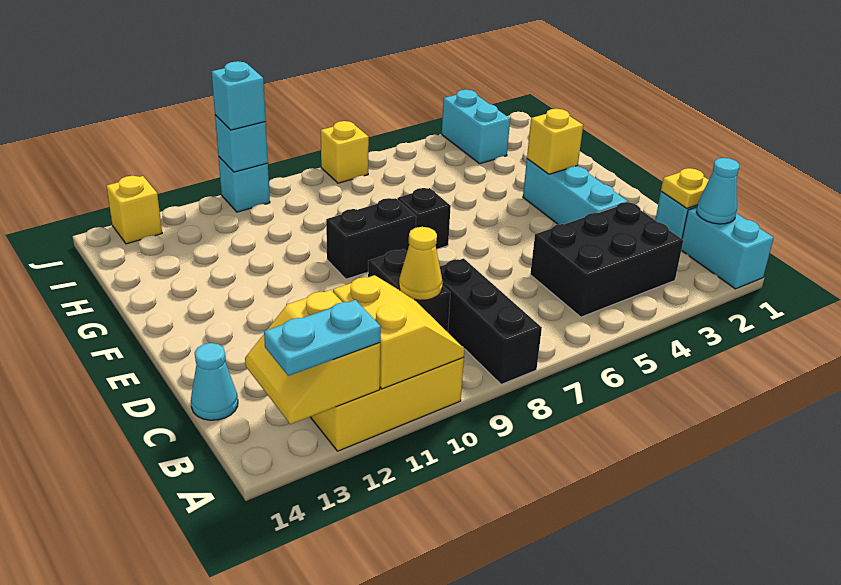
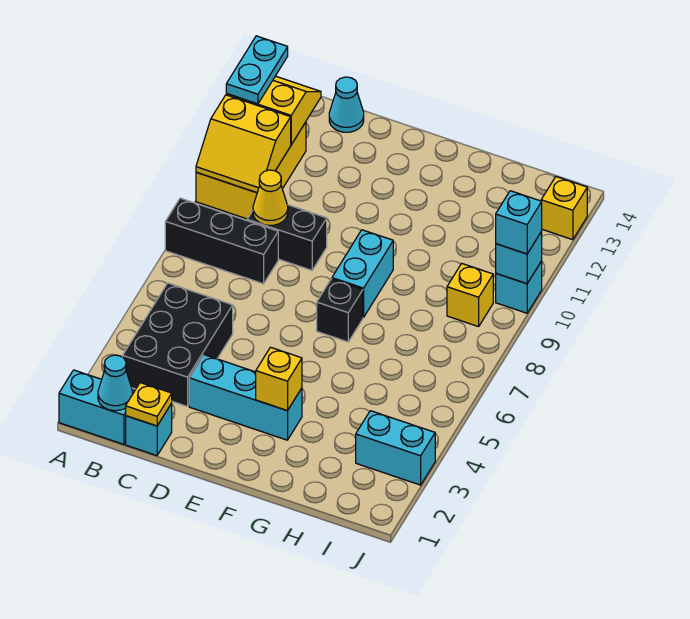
black 1x2 brick [326,198,416,279] -> cyan 1x2 brick [332,230,393,317]
yellow 1x1 brick [321,121,369,183] -> yellow 1x1 brick moved to [447,264,493,327]

